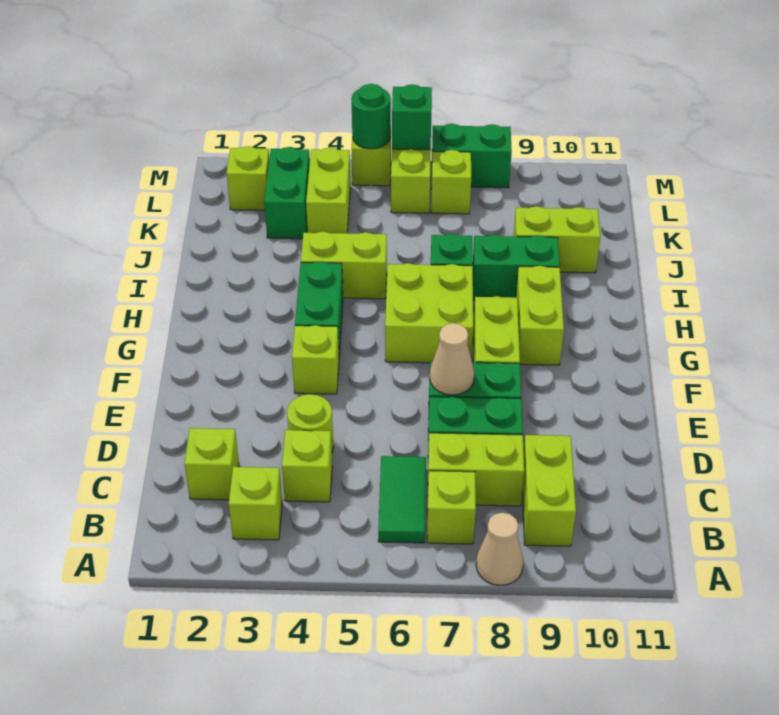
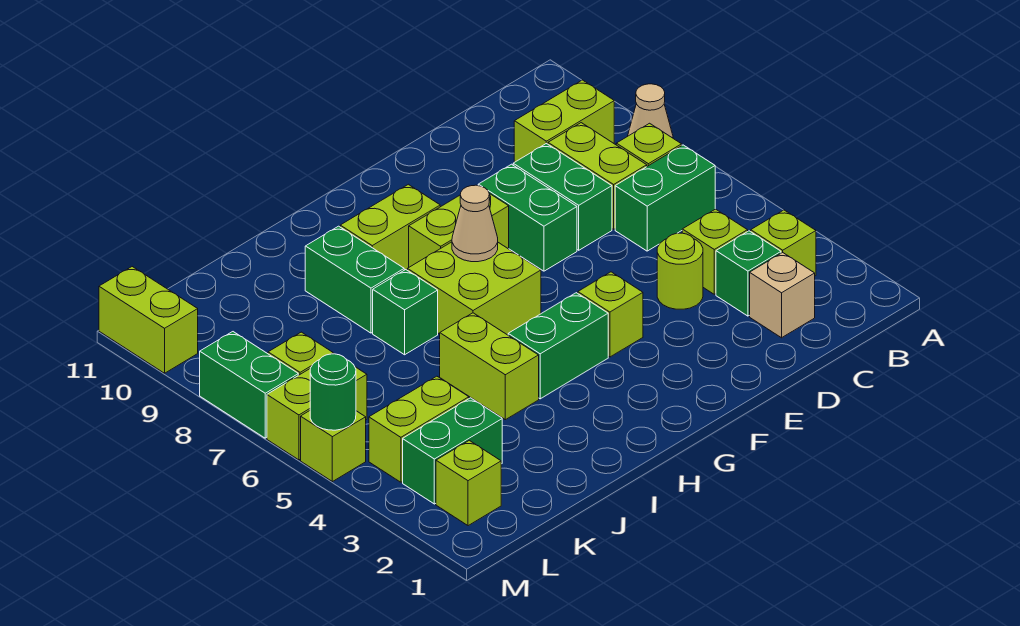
green 1x2 tile [378,456,426,543] -> green 1x2 brick [615,145,715,251]
lime 1x1 brick [184,428,239,500] -> tan 1x1 brick [750,253,815,338]
tan 1x1 cone [430,323,474,395] -> tan 1x1 cone moved to [452,185,498,262]
lime 1x2 brick [514,206,601,273] -> lime 1x2 brick moved to [99,267,198,373]
green 1x1 brick [392,84,432,150] -> green 1x1 brick moved to [716,231,781,316]

